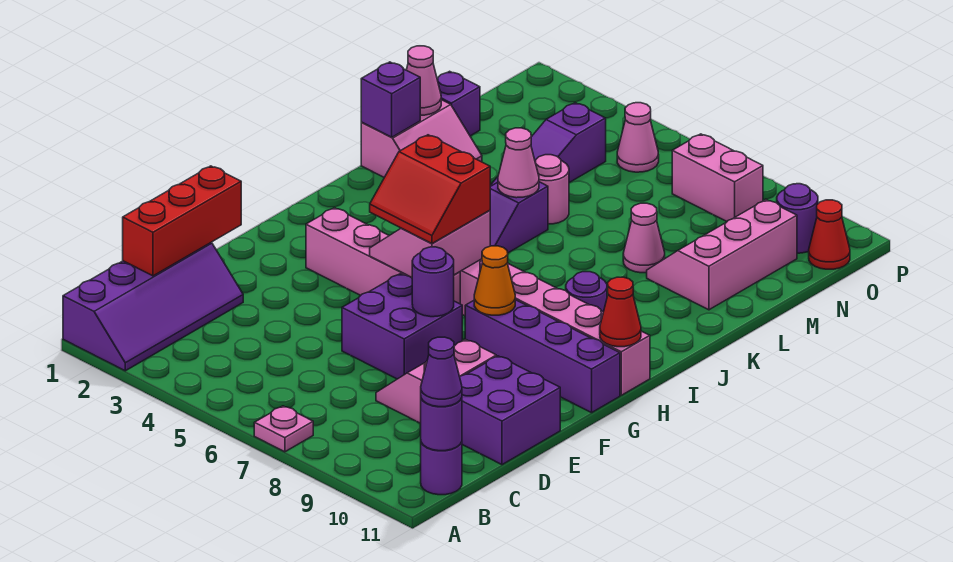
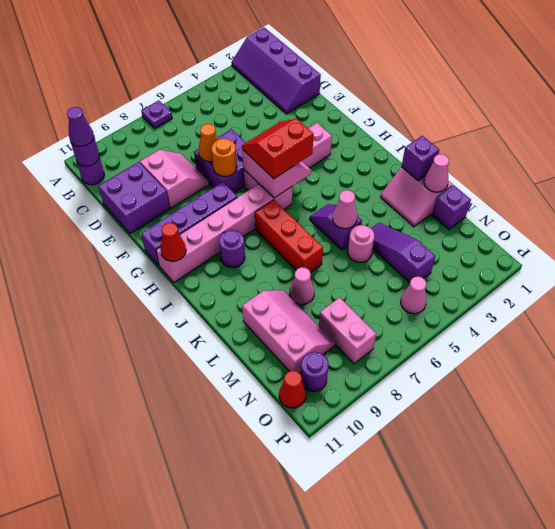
pink 1x1 plate [254,406,313,452] -> purple 1x1 plate [141,100,172,128]
red 1x3 brick [123,166,241,276] -> red 1x3 brick moved to [255,200,323,272]
purple 1x1 round brick [412,247,454,317] -> orange 1x1 round brick [211,139,237,176]
orange 1x1 cone [474,246,515,315] -> orange 1x1 cone moved to [198,124,218,162]
pink 1x2 brick [672,134,763,221] -> pink 1x2 brick turned to [319,298,376,364]

